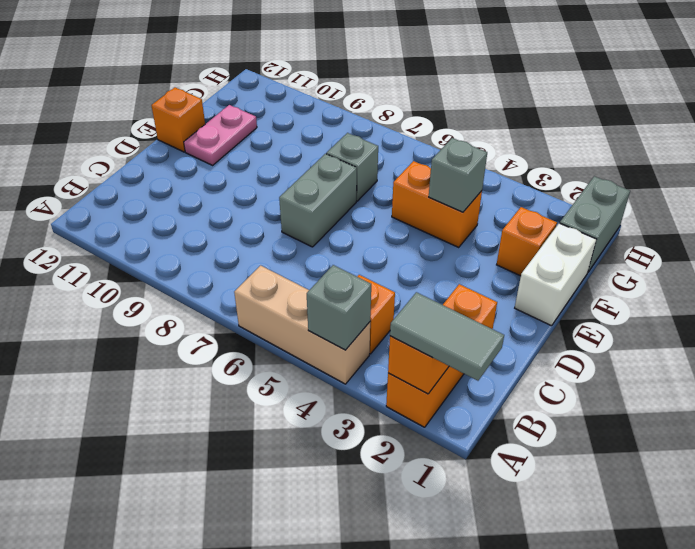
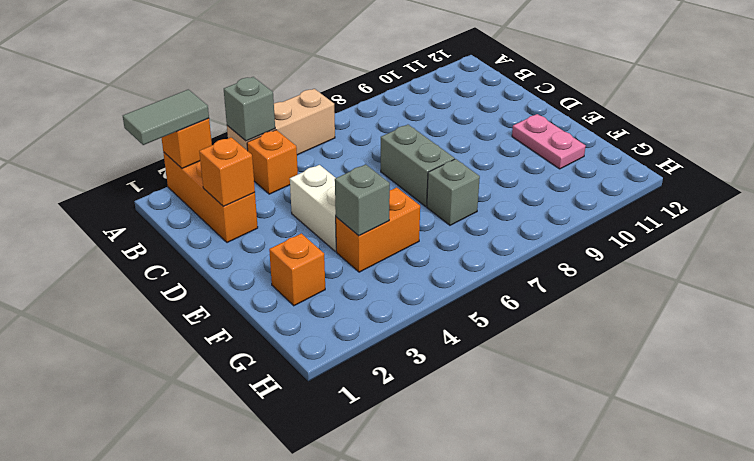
white 1x2 brick [515,223,596,326] -> white 1x2 brick moved to [290,165,336,252]
orange 1x1 brick [151,87,205,152] -> orange 1x1 brick moved to [199,137,255,207]
grey 1x2 brick [560,176,630,272] -> none

